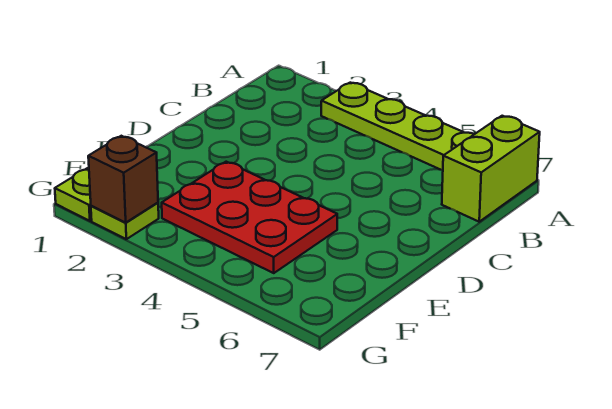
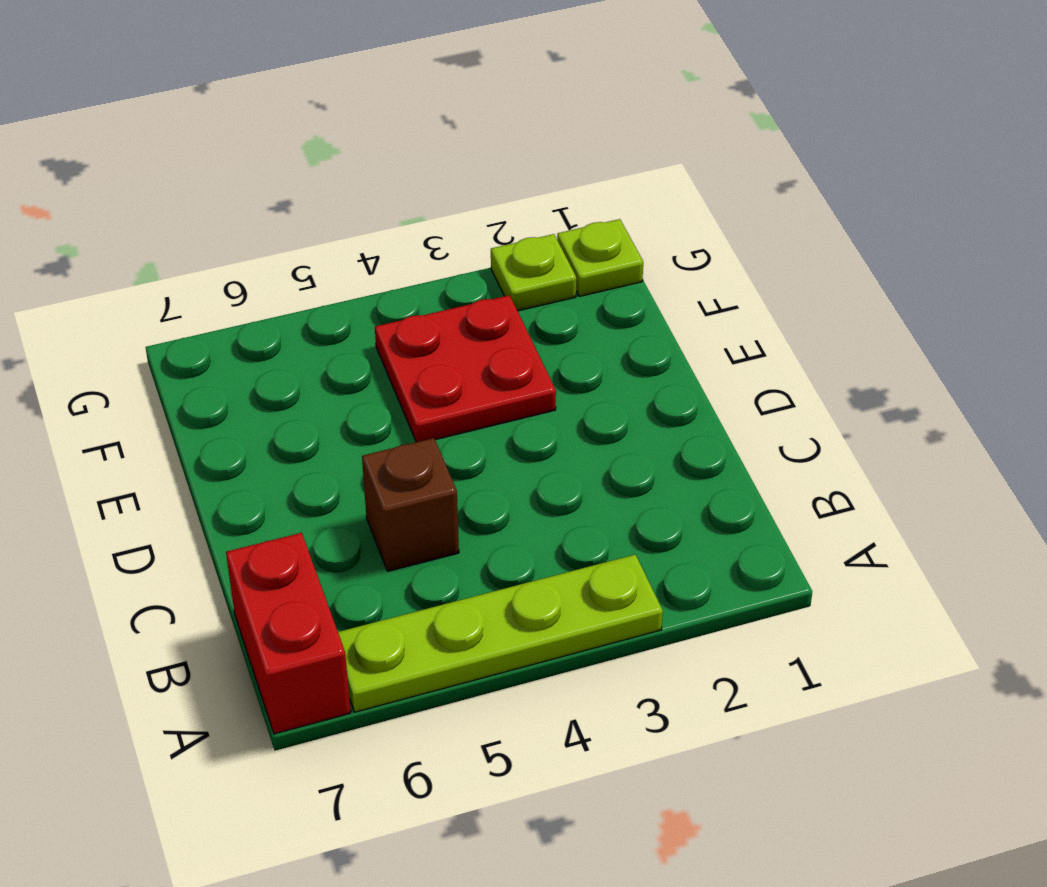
lime 1x2 brick [442,116,540,222] -> red 1x2 brick [226,533,351,734]
red 2x3 plate [162,162,337,273] -> red 2x2 plate [375,295,556,442]
brown 1x1 brick [88,136,158,223] -> brown 1x1 brick moved to [362,438,459,571]

